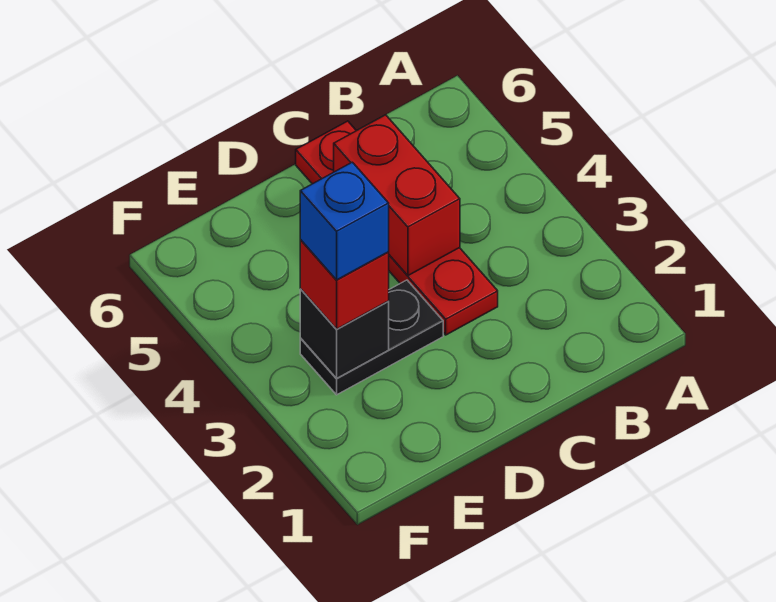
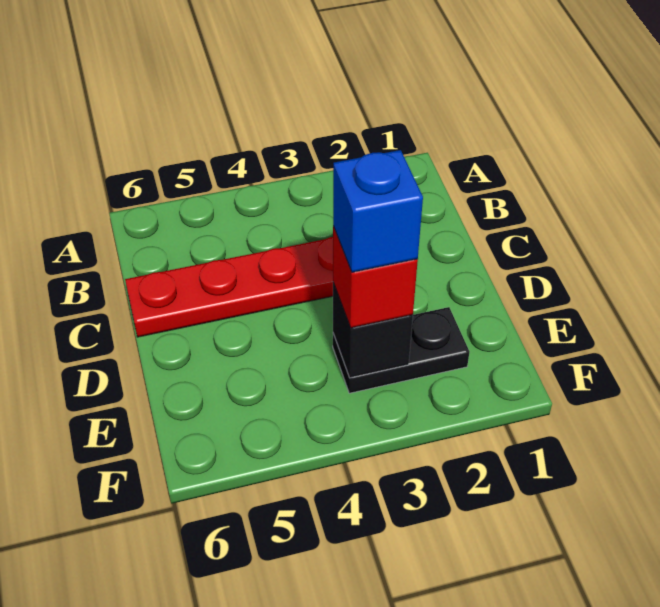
red 1x2 brick [334,115,460,276] -> none
black 1x2 plate [300,280,443,395] -> black 1x2 plate turned to [333,307,469,393]

